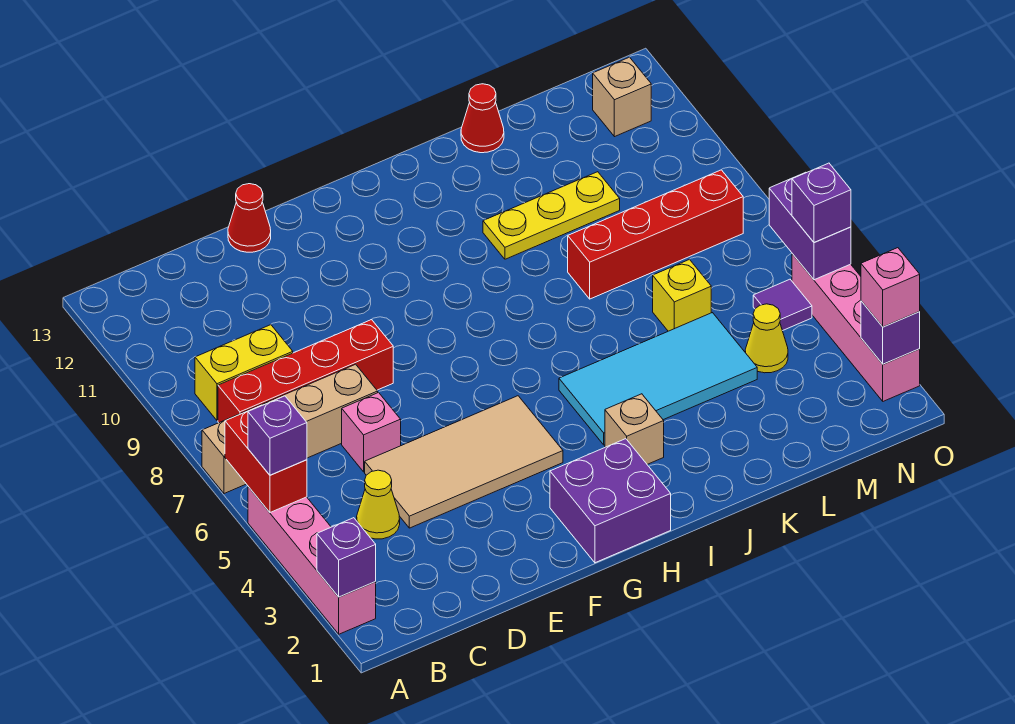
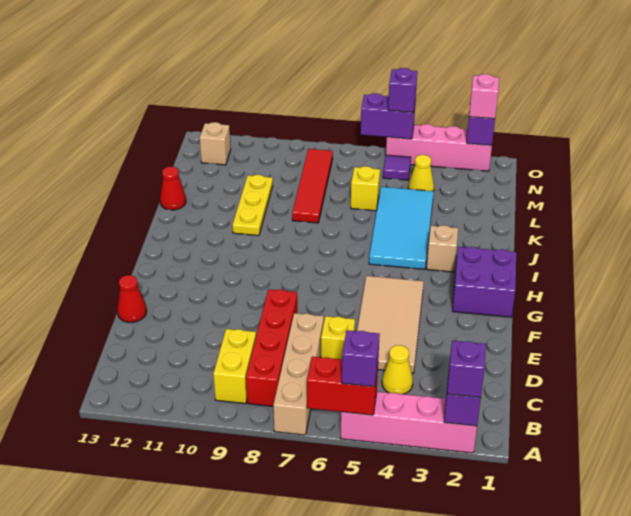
none -> purple 1x1 brick [447,341,486,398]
pink 1x1 brick [342,392,401,472] -> yellow 1x1 brick [321,316,355,359]
red 1x4 brick [568,170,743,299] -> red 1x4 tile [292,149,333,223]

